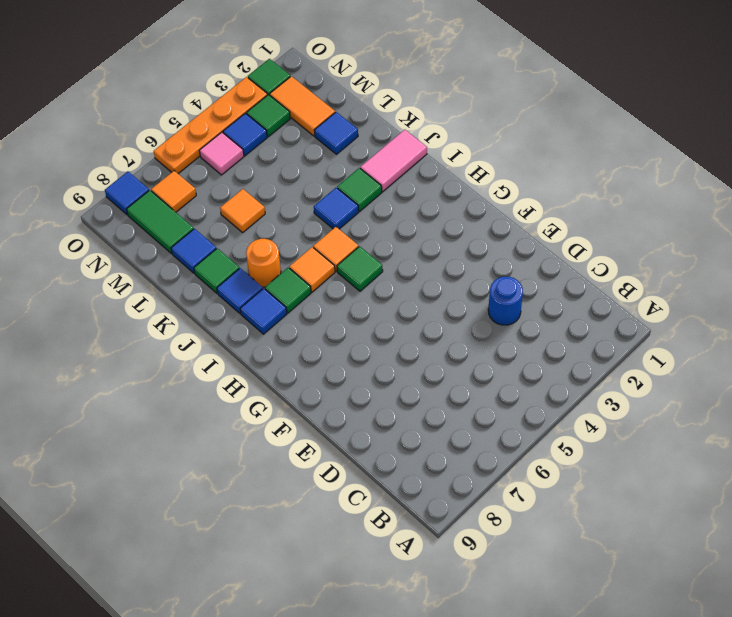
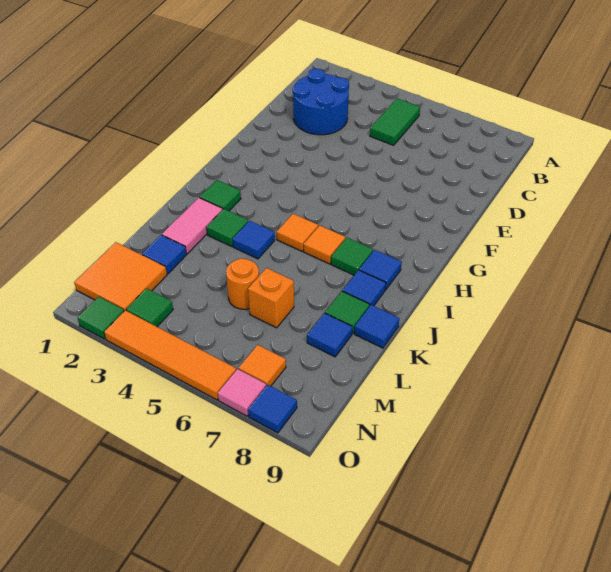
blue 1x1 round brick [488,277,523,325] -> blue 2x2 round brick [293,69,349,135]
green 1x1 tile [337,246,383,291] -> green 1x1 tile moved to [200,180,241,211]
pink 1x2 tile [360,130,427,192] -> pink 1x2 tile turned to [162,198,223,254]
orange 1x1 round brick [246,239,281,287] -> orange 1x1 round brick moved to [226,258,259,309]
orange 1x1 tile [220,189,265,233] -> orange 1x1 brick [248,268,294,328]
orange 1x2 tile [270,76,335,136] -> orange 2x2 tile [74,242,167,311]
green 1x2 tile [127,190,194,253] -> green 1x2 tile moved to [370,98,420,145]
blue 1x1 tile [223,113,267,156] -> blue 1x1 tile moved to [354,305,399,348]
pink 1x1 tile [199,132,244,175] -> pink 1x1 tile moved to [218,369,266,416]
orange 1x4 plate [154,77,268,173] -> orange 1x4 tile [104,310,236,400]

